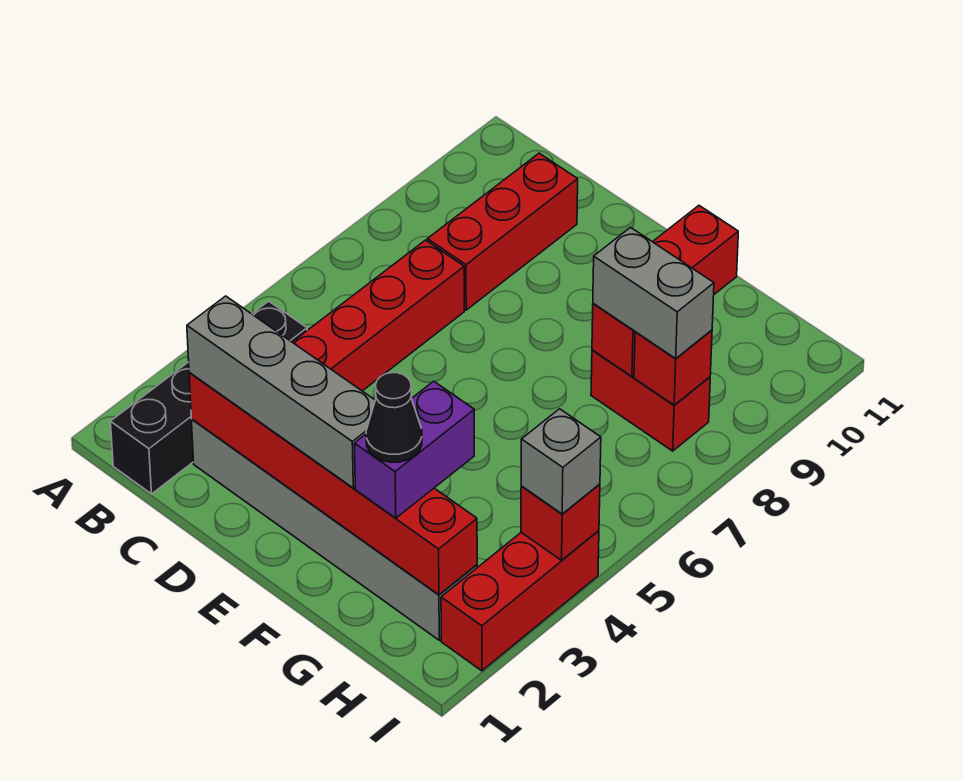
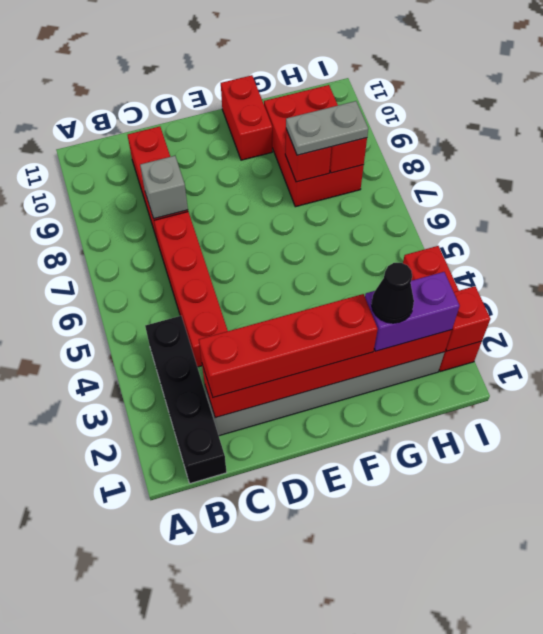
grey 1x4 brick [187,296,375,488] -> red 1x4 brick [199,294,378,397]
purple 1x2 brick [354,381,474,518] -> purple 1x2 brick turned to [365,272,460,351]
red 1x2 brick [591,350,710,451] -> red 2x3 brick [264,85,364,207]
grey 1x2 brick [593,228,714,358] -> grey 1x2 plate [286,101,368,155]
red 1x1 brick [521,484,600,560] -> red 1x1 brick moved to [446,286,490,351]
grey 1x1 brick [521,409,601,514] -> grey 1x1 brick moved to [140,156,188,219]

